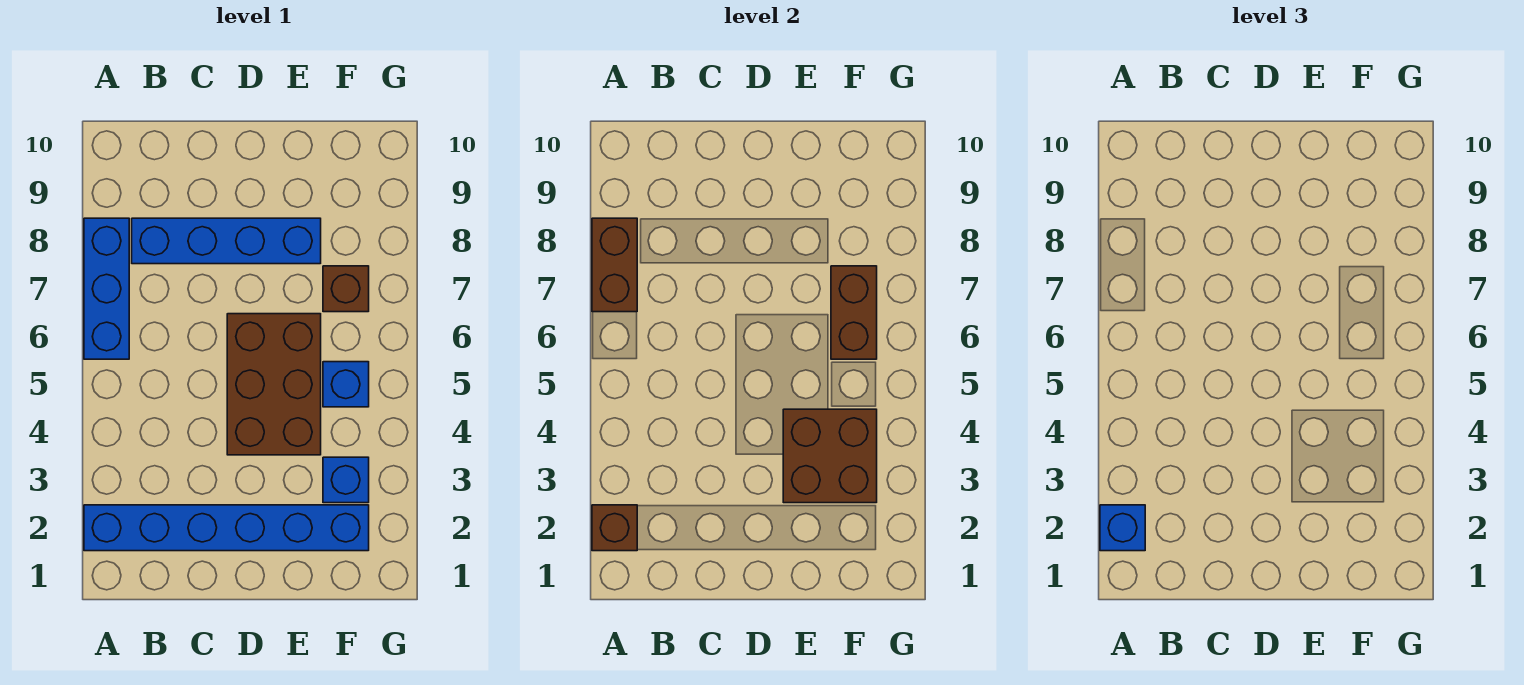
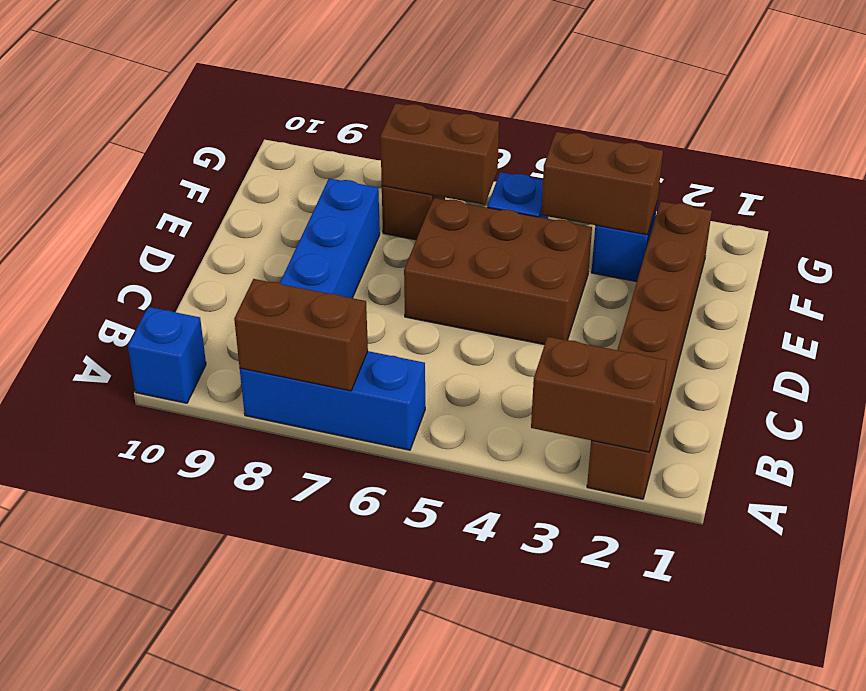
blue 1x6 brick [84,505,369,551] -> brown 1x6 brick [587,201,712,499]
brown 1x1 brick [592,505,637,551] -> brown 1x2 brick [531,337,667,452]
blue 1x1 brick [1100,505,1145,551] -> blue 1x1 brick moved to [128,307,206,403]
brown 2x2 brick [783,409,877,503] -> brown 1x2 brick [541,132,663,235]

